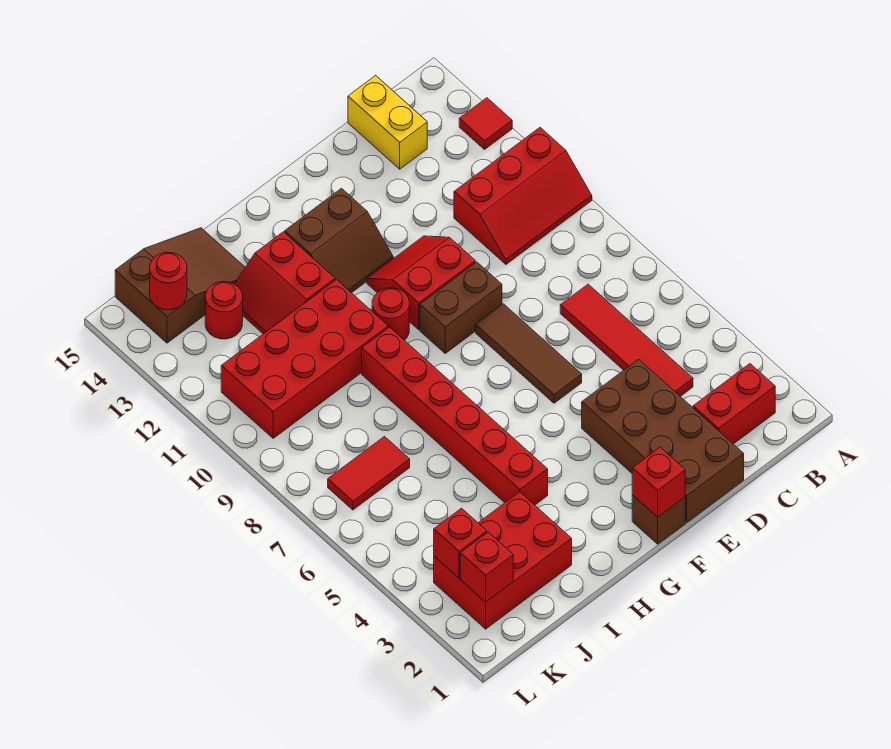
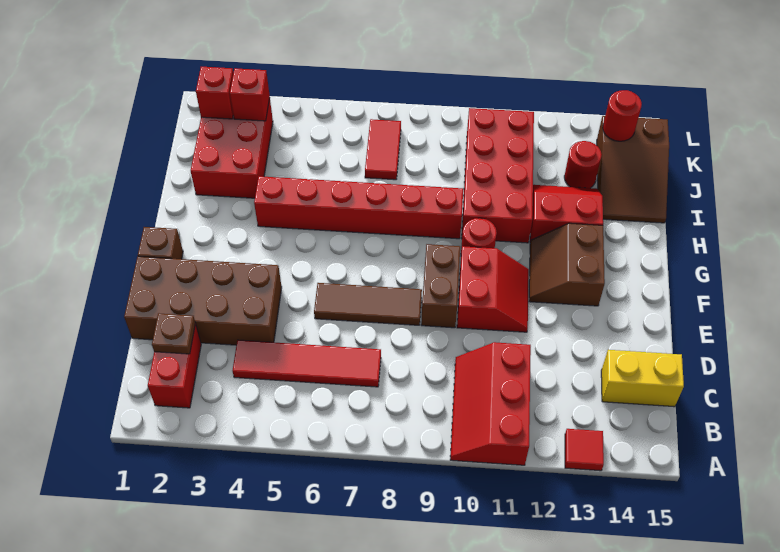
none -> brown 1x1 plate [152,313,195,354]
red 1x1 brick [632,447,685,517] -> none

